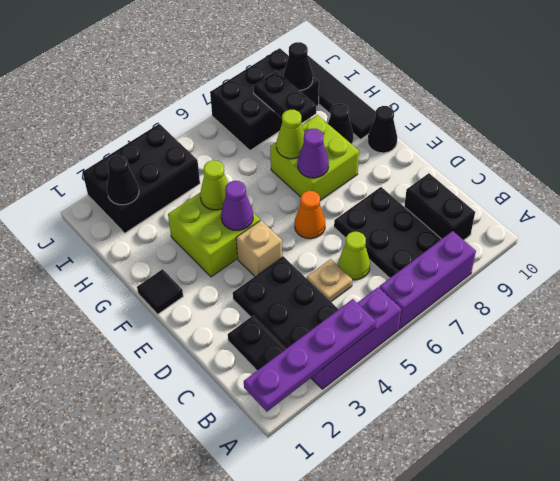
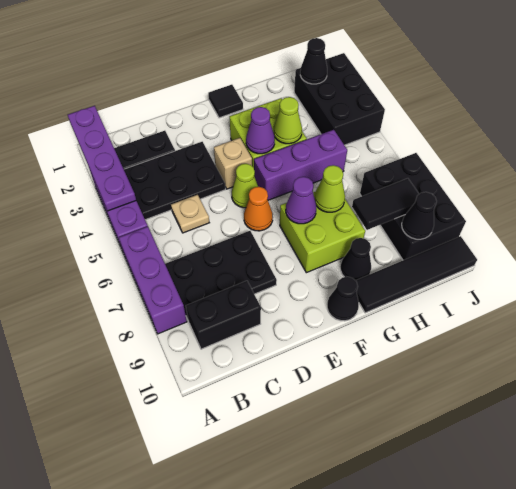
lime 1x1 cone [338,232,370,280] -> lime 1x1 cone moved to [232,164,258,208]
none -> purple 1x3 brick [254,130,347,200]
black 1x2 plate [253,71,316,123] -> black 1x2 tile [352,178,419,230]

